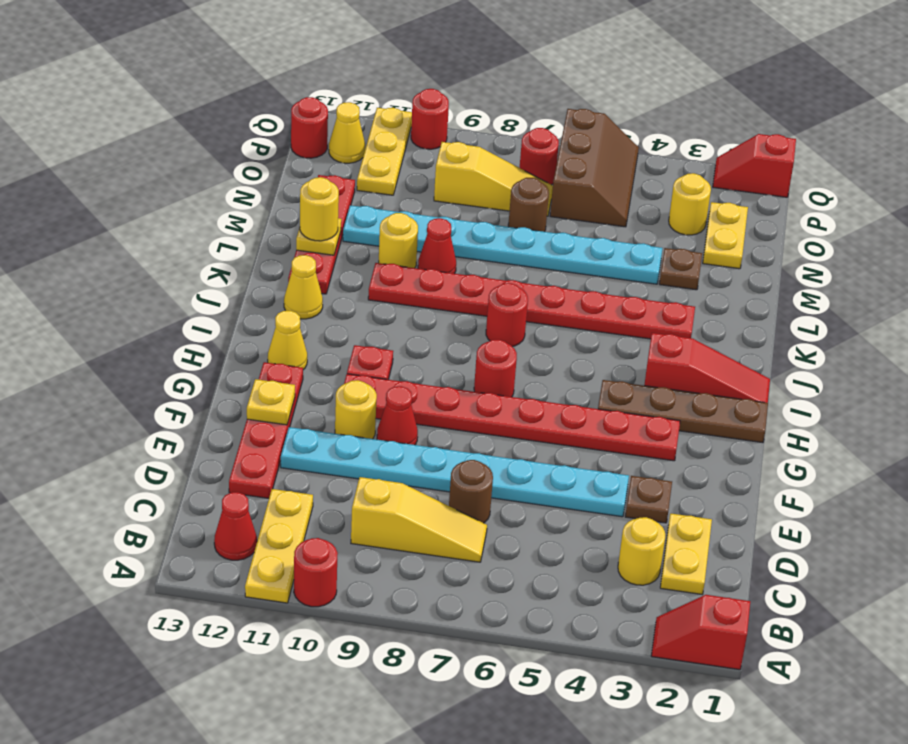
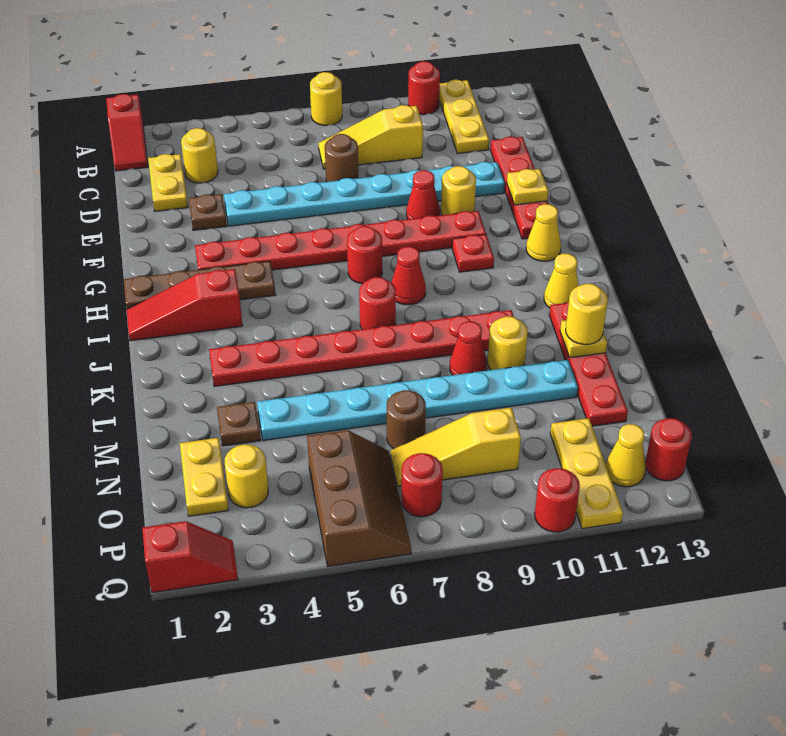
red 1x2 slope [651,595,750,670] -> red 1x2 slope turned to [106,94,148,171]
none -> yellow 1x1 round brick [310,72,342,126]
red 1x1 cone [214,492,257,560] -> red 1x1 cone moved to [391,247,426,305]
brown 2x3 slope [550,109,639,227] -> brown 2x3 slope turned to [307,430,411,566]

